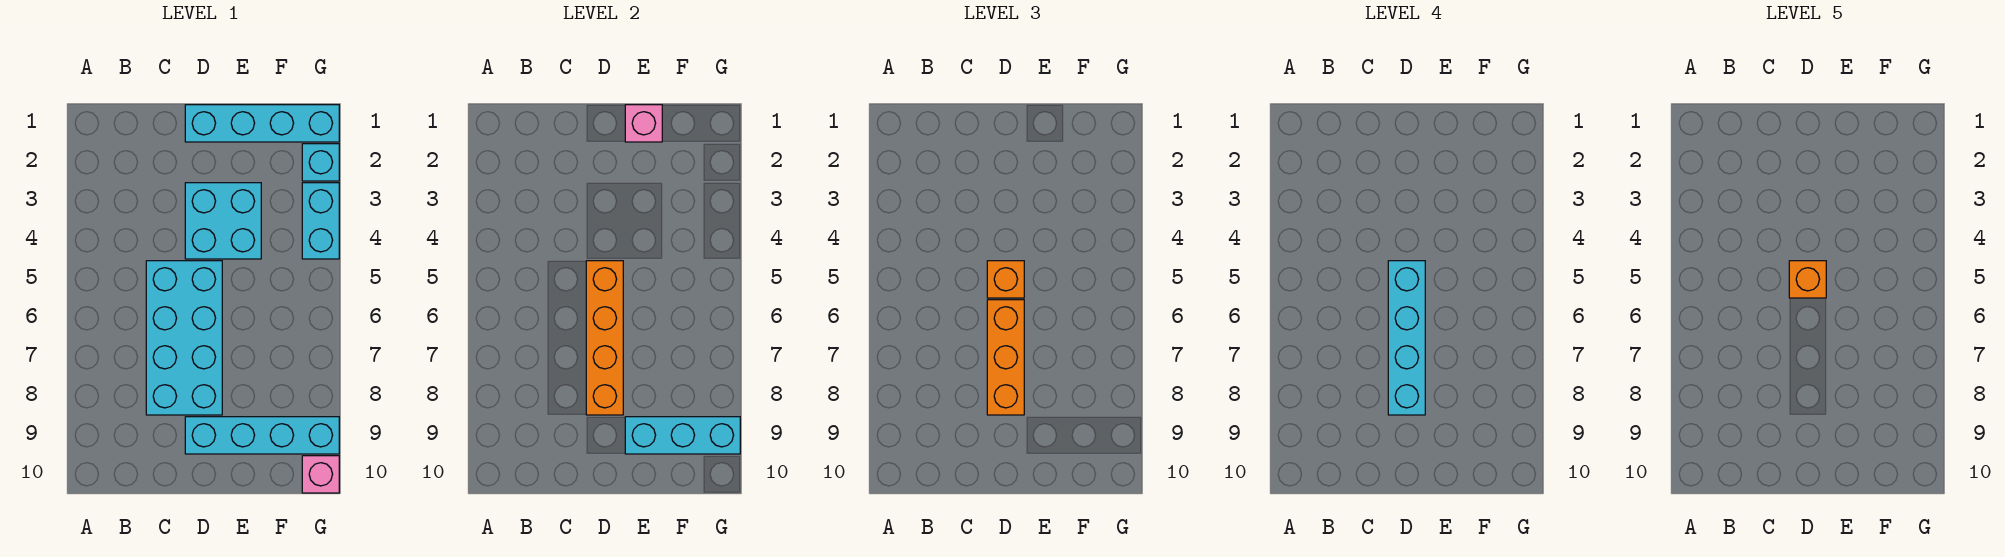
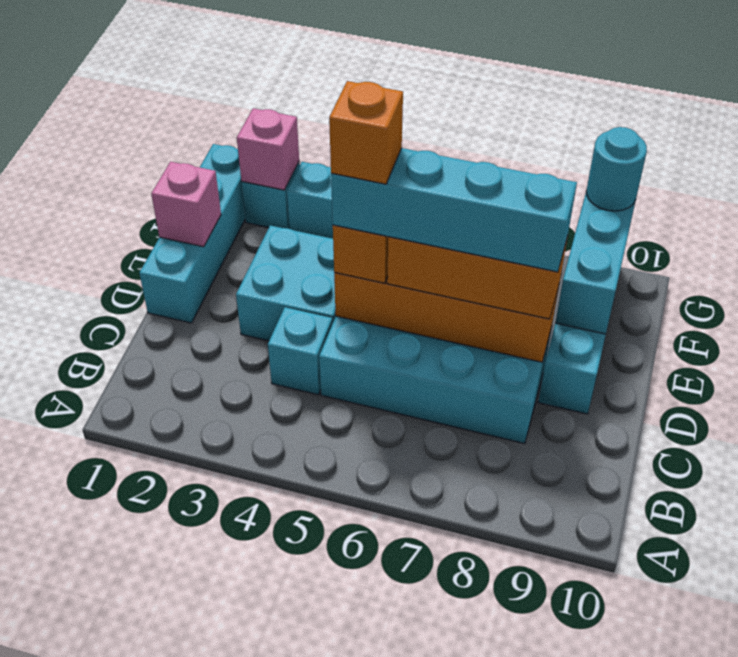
none -> cyan 1x1 brick [268,307,333,395]
none -> cyan 1x1 round brick [587,127,647,211]
pink 1x1 brick [302,456,339,493] -> pink 1x1 brick moved to [237,108,299,190]

